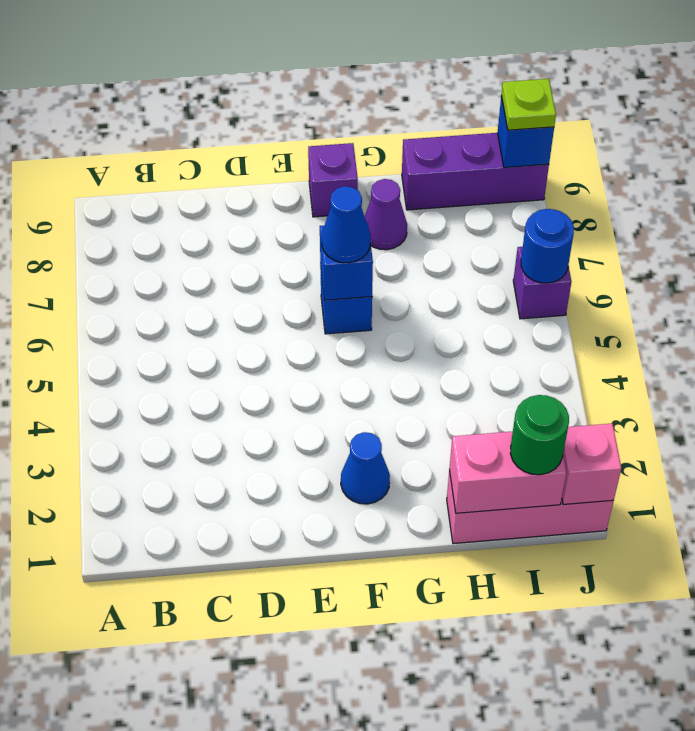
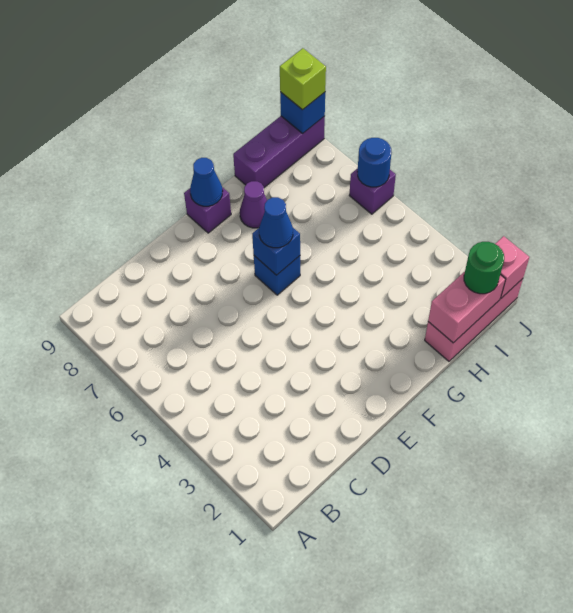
blue 1x1 cone [341,432,390,504] -> blue 1x1 cone moved to [190,158,223,206]
lime 1x1 plate [501,79,556,130] -> lime 1x1 brick [280,48,326,110]

